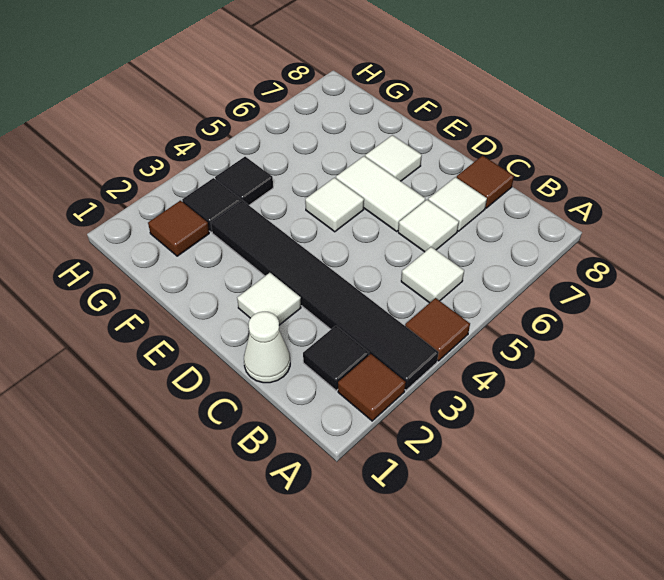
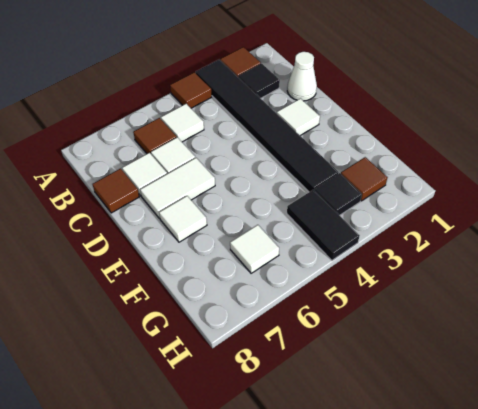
none -> brown 1x1 tile [133,118,177,154]
white 1x2 tile [336,156,425,231] -> white 1x2 tile turned to [140,158,215,219]
white 1x1 tile [305,178,364,232] -> white 1x1 tile moved to [230,225,279,273]
black 1x1 tile [215,157,273,205] -> black 1x2 tile [287,190,360,260]

